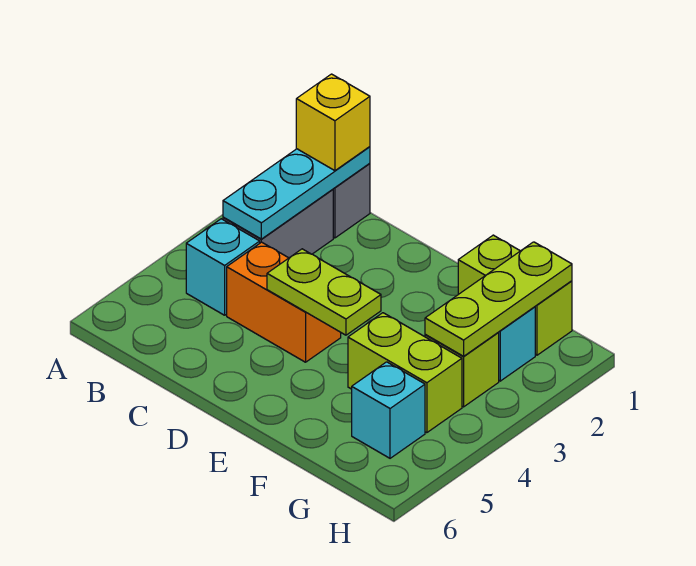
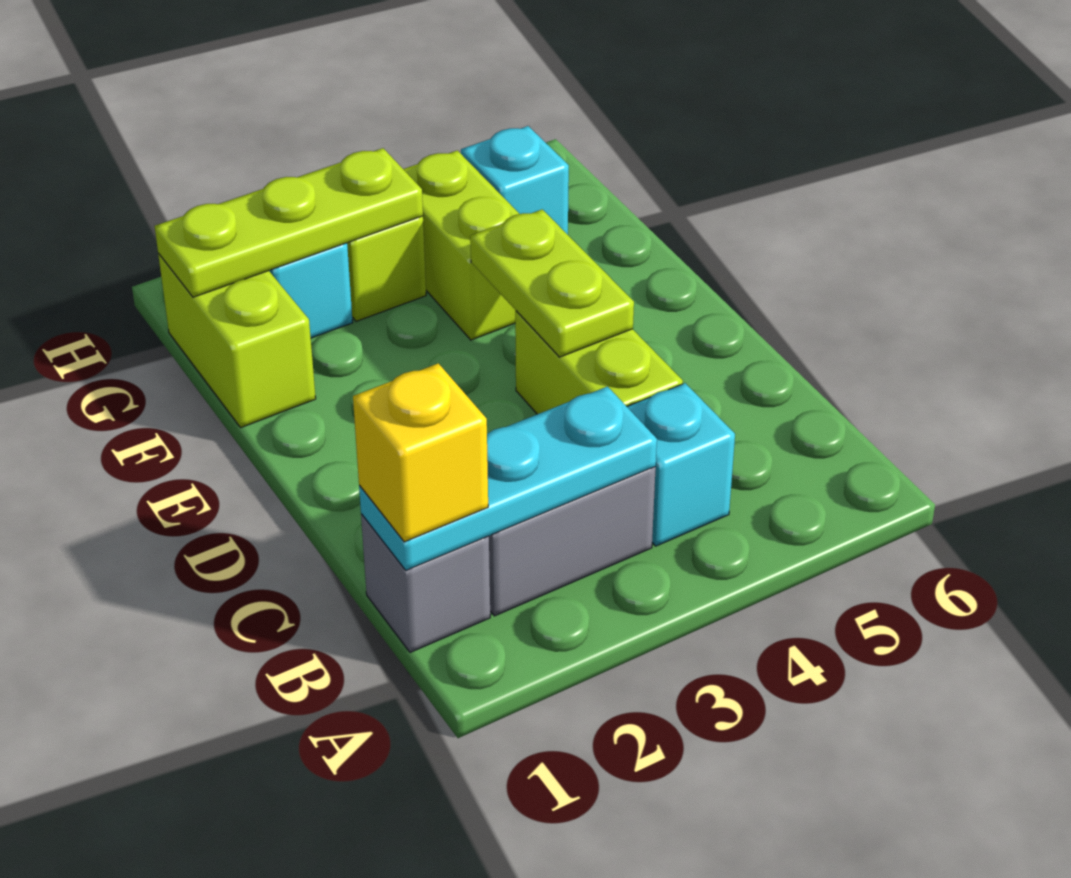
orange 1x2 brick [227,242,341,362] -> lime 1x2 brick [515,311,683,414]

